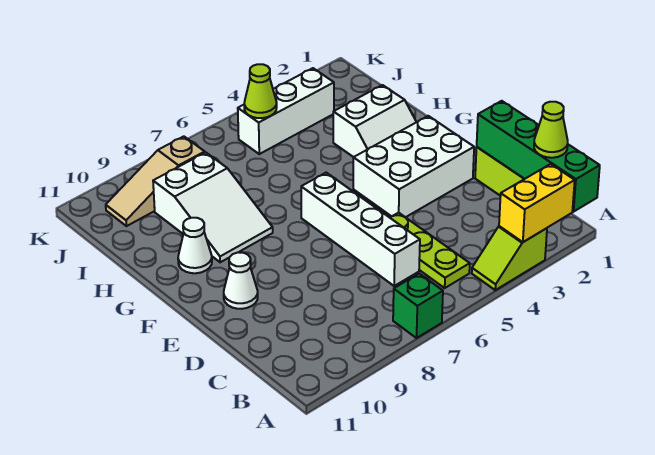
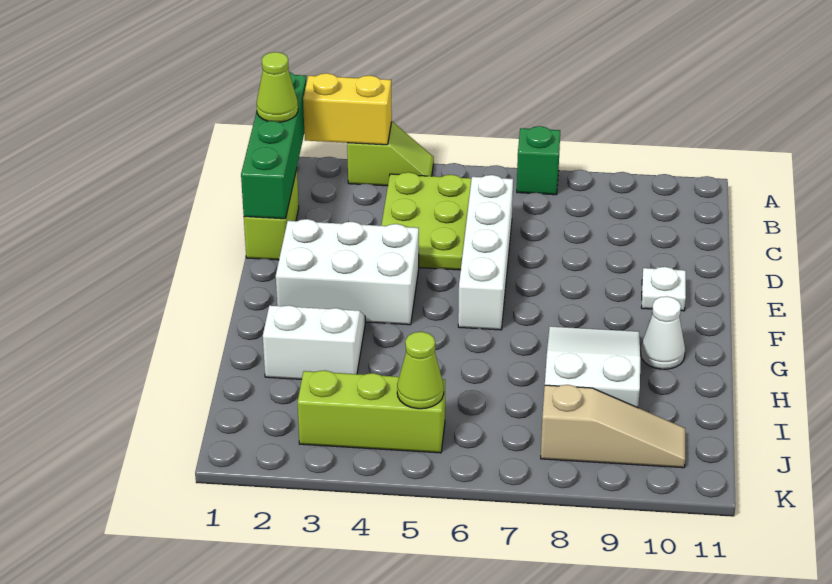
lime 1x3 plate [390,213,470,288] -> lime 2x3 plate [381,172,472,270]
white 1x1 cone [224,252,258,309] -> white 1x1 plate [641,267,686,311]
white 1x3 brick [238,68,334,154] -> lime 1x3 brick [298,370,445,453]

